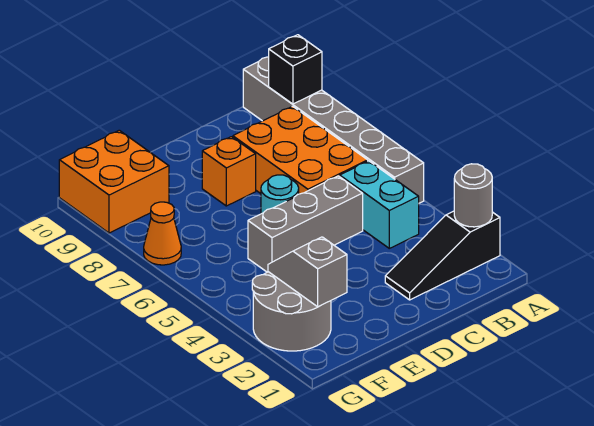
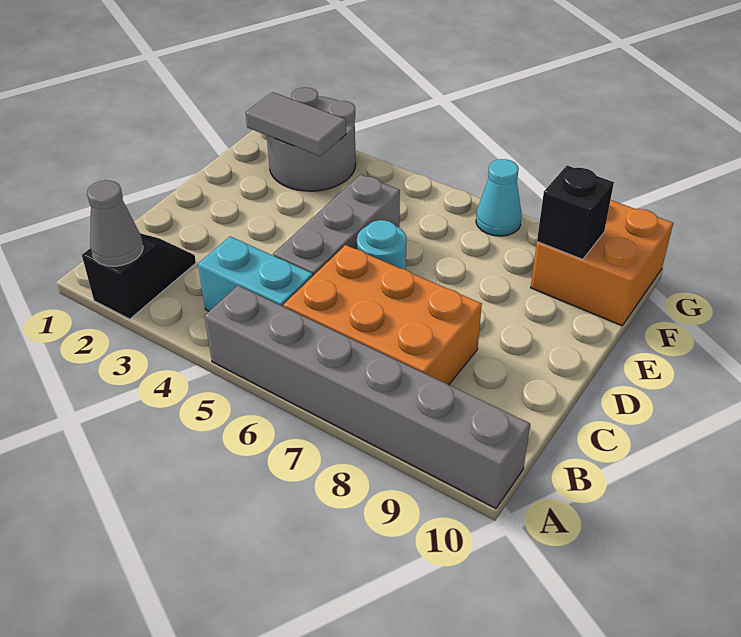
black 1x3 slope [385,211,500,300] -> black 1x2 slope [82,233,196,319]
grey 1x1 round brick [454,164,492,227] -> grey 1x1 cone [87,180,143,266]
black 1x1 brick [269,35,322,104] -> black 1x1 brick moved to [537,166,614,259]
orange 1x1 brick [202,137,256,206] -> none
grey 1x2 slope [268,237,347,307] -> grey 1x2 tile [246,92,346,156]
orange 1x1 cone [144,202,181,265] -> cyan 1x1 cone [476,159,522,236]

